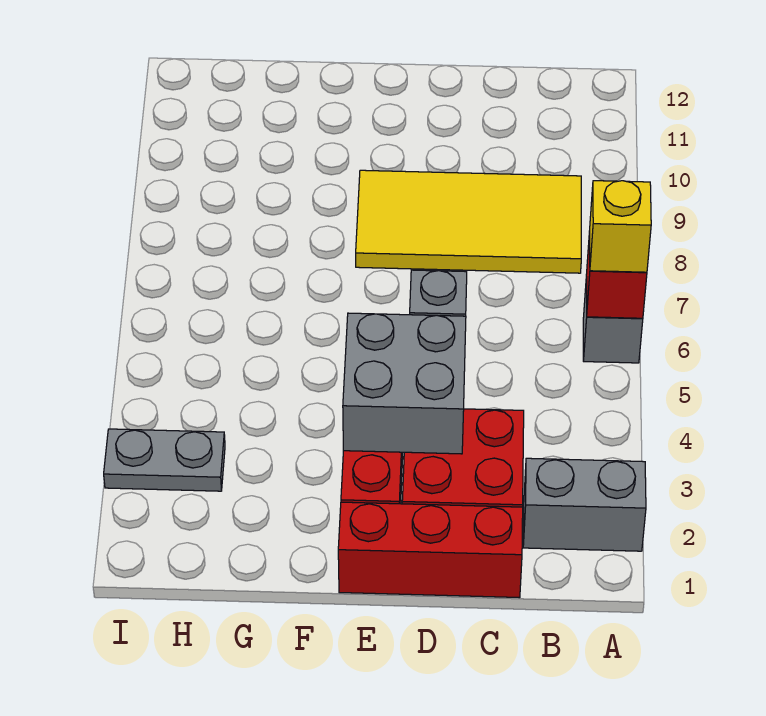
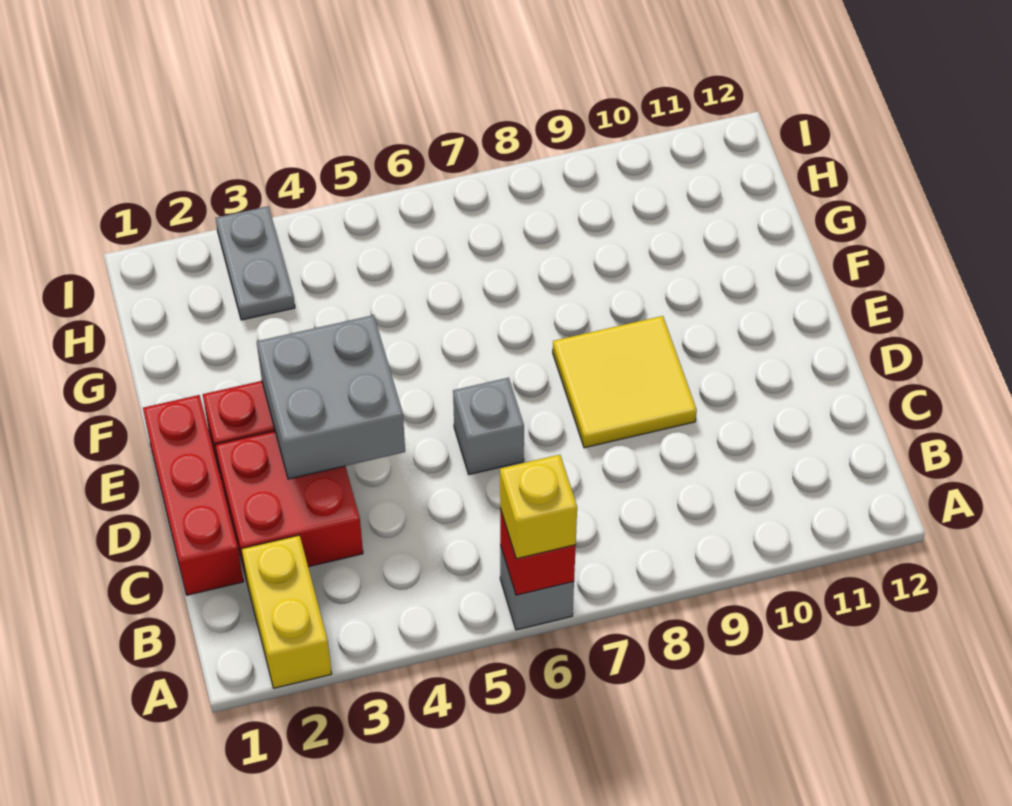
grey 1x2 brick [523,458,646,551] -> yellow 1x2 brick [242,535,332,688]
yellow 2x4 tile [356,170,581,273] -> yellow 2x2 tile [553,316,697,448]

